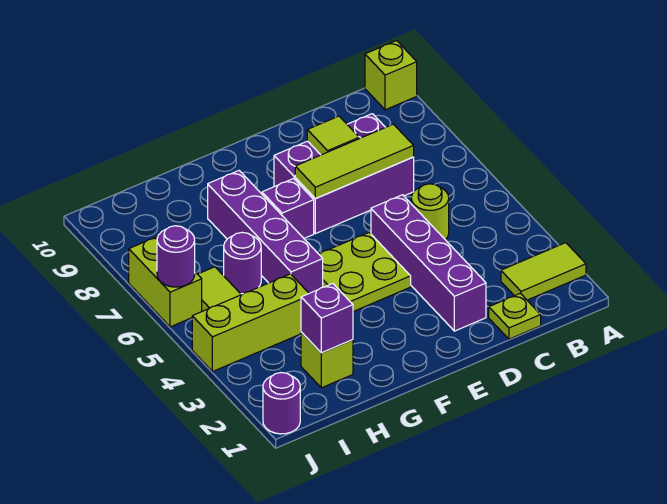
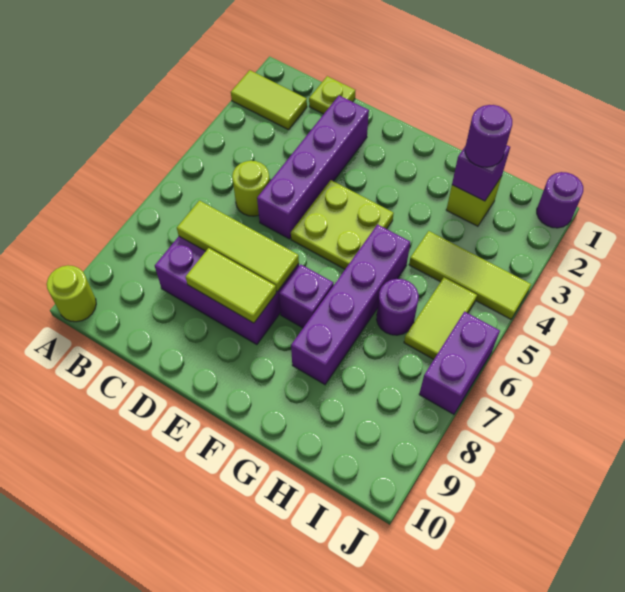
lime 1x1 brick [365,41,417,110] -> lime 1x1 round brick [47,265,96,322]
lime 1x1 tile [307,116,359,155] -> lime 1x2 tile [186,248,276,323]
lime 1x3 brick [192,274,309,372] -> lime 1x3 tile [409,231,531,319]
lime 1x2 brick [129,236,202,327] -> purple 1x2 brick [419,312,500,414]
purple 1x1 round brick [157,226,195,287] -> purple 1x1 round brick moved to [465,105,512,167]

